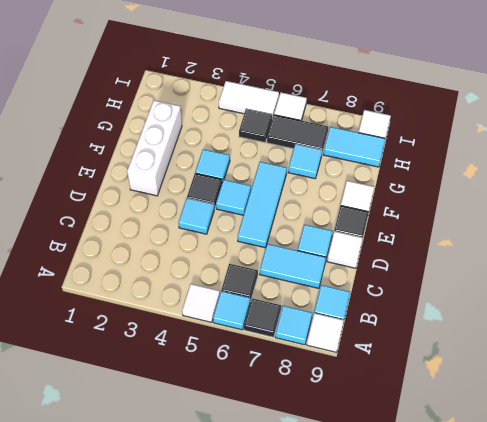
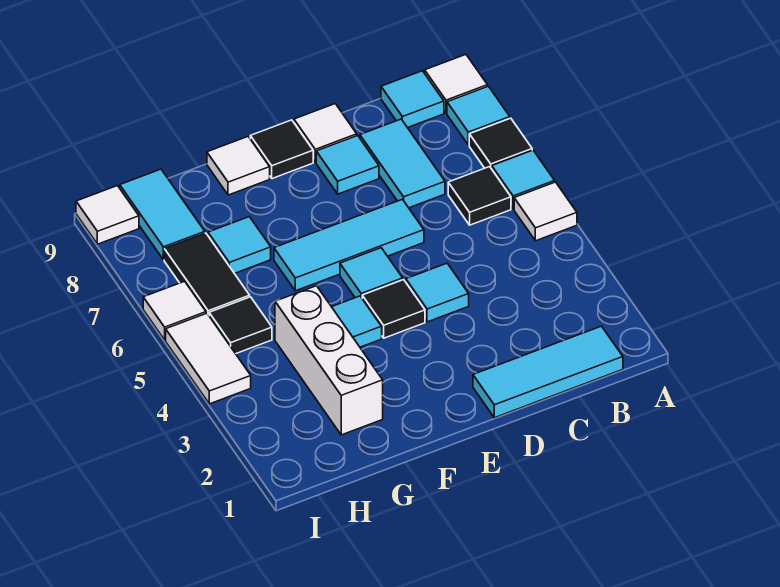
none -> cyan 1x3 tile [473,326,623,418]
white 1x3 brick [127,100,182,196] -> white 1x3 brick turned to [275,286,383,435]

